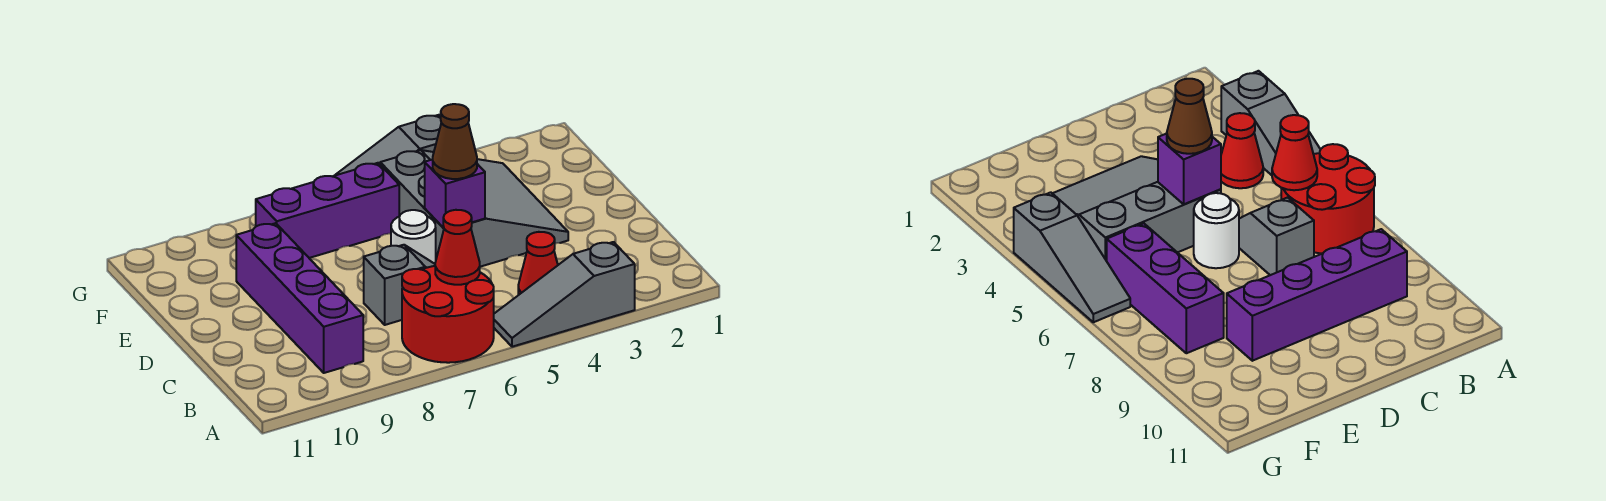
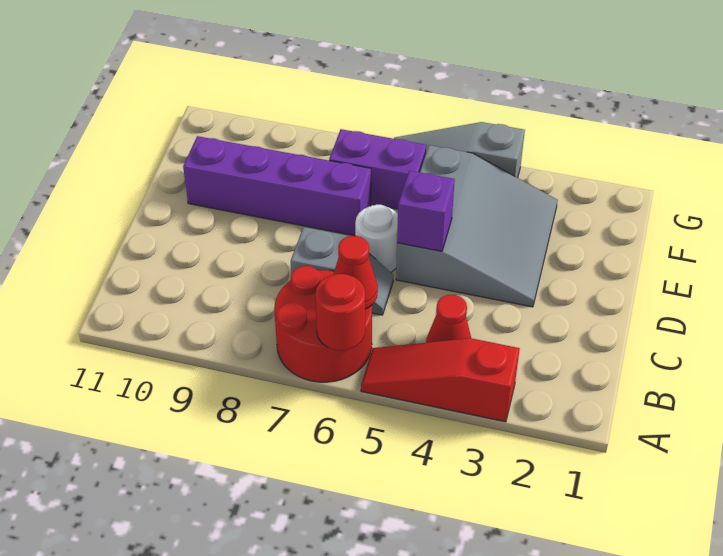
grey 1x3 slope [494,242,635,347] -> red 1x3 slope [361,338,520,422]
none -> red 1x1 round brick [315,274,365,351]
purple 1x4 brick [236,223,363,373] -> purple 1x4 brick turned to [183,136,371,236]
brown 1x1 cone [433,104,477,179] -> none
purple 1x3 brick [256,163,399,258] -> purple 1x2 brick [329,129,427,209]

